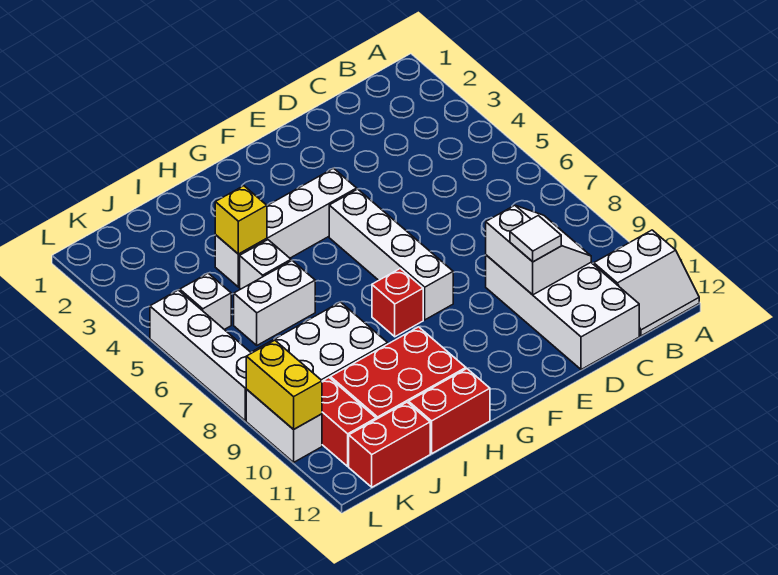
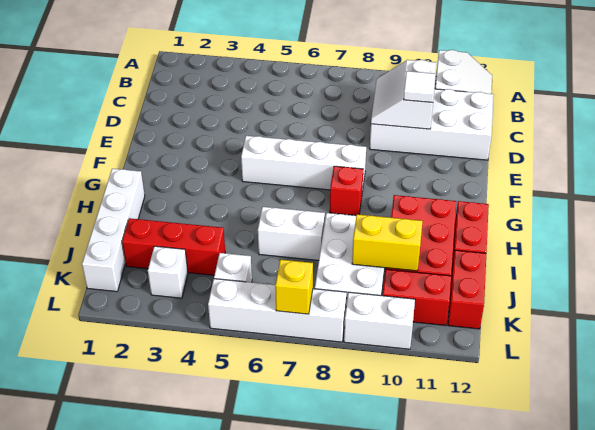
white 2x2 slope [486,205,591,295] -> white 2x2 slope turned to [371,60,437,129]
white 1x4 brick [215,168,357,287] -> white 1x4 brick moved to [82,169,145,292]
yellow 1x1 brick [215,186,267,254] -> yellow 1x1 brick moved to [275,260,313,314]
white 1x1 brick [240,240,291,289] -> white 1x1 brick moved to [148,246,188,298]
white 1x2 brick [234,261,315,345] -> white 1x2 brick turned to [258,207,325,260]
none -> red 1x3 brick [122,218,225,275]
yellow 1x2 brick [246,340,322,429] -> yellow 1x2 brick moved to [352,214,422,271]

